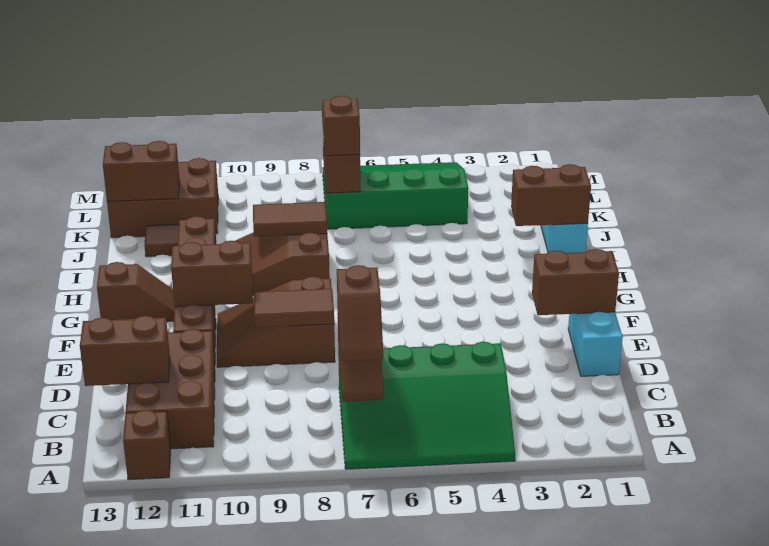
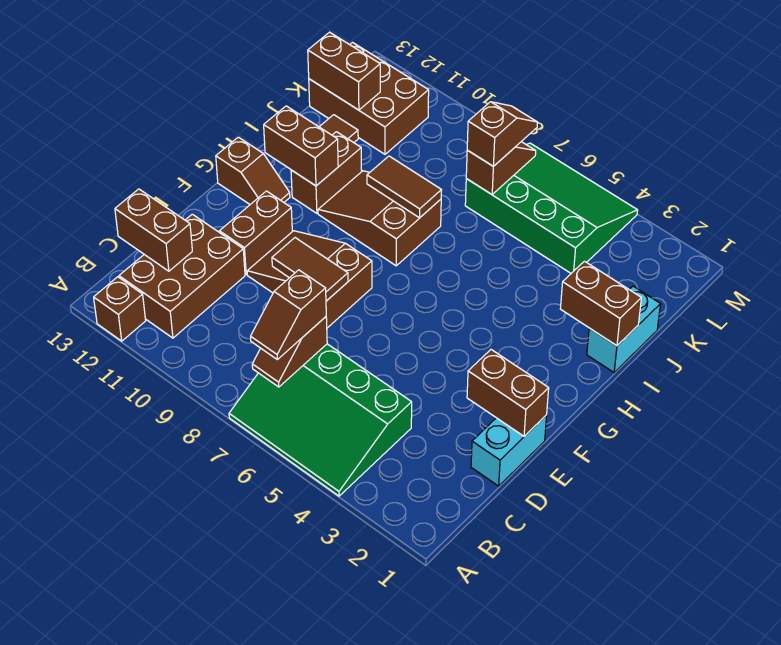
brown 1x2 brick [171,241,253,307] -> brown 1x2 brick moved to [264,106,338,186]

